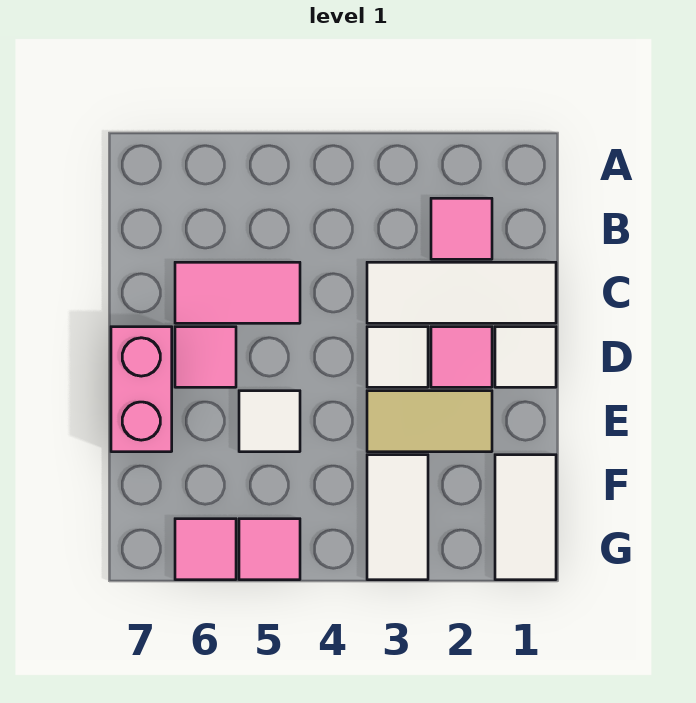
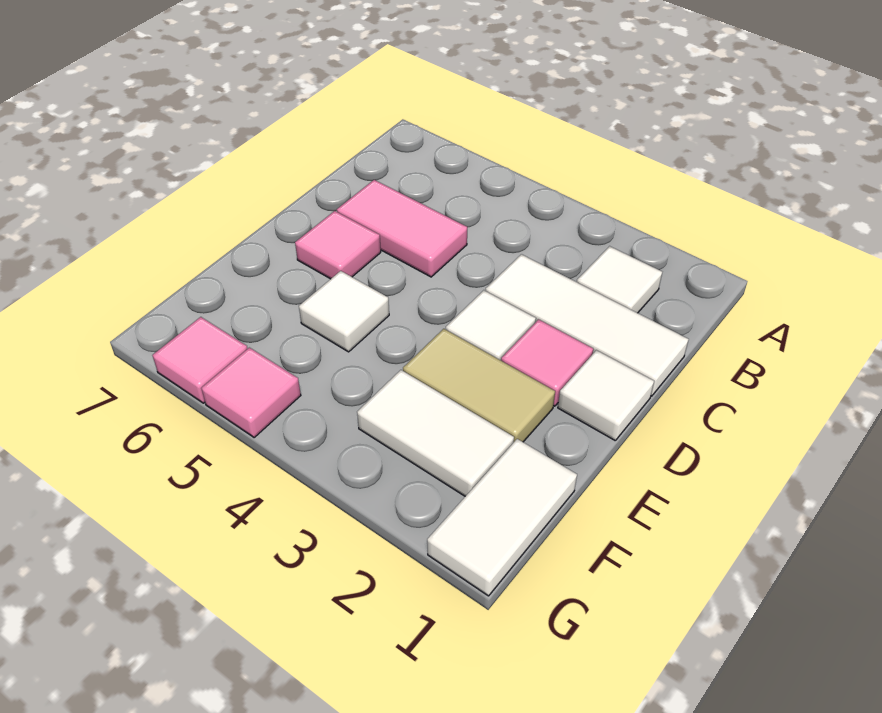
pink 1x1 tile [431,198,492,259] -> white 1x1 tile [577,246,662,313]
pink 1x2 brick [111,327,172,452] -> none
white 1x2 tile [367,455,428,580] -> white 1x2 tile turned to [357,370,514,496]

